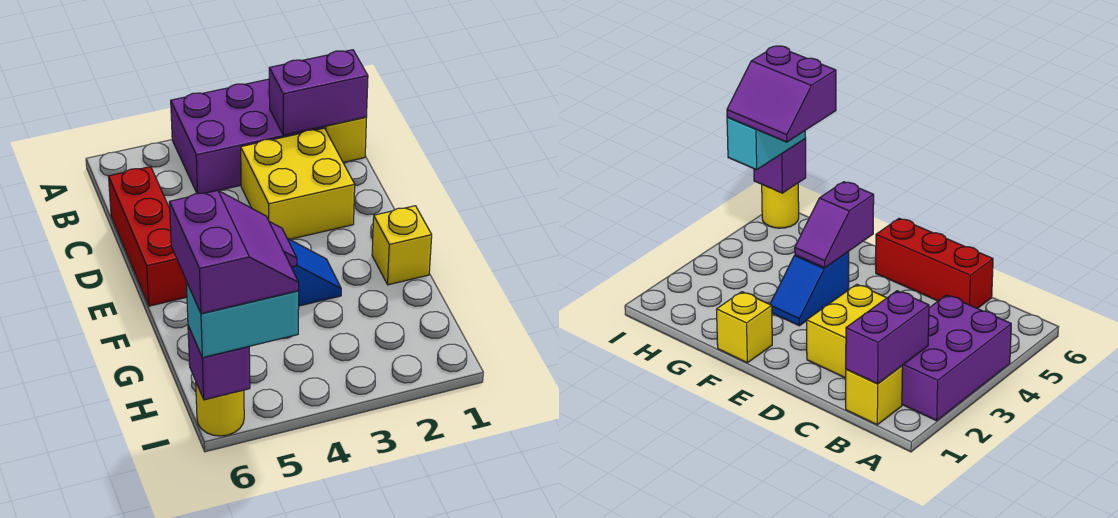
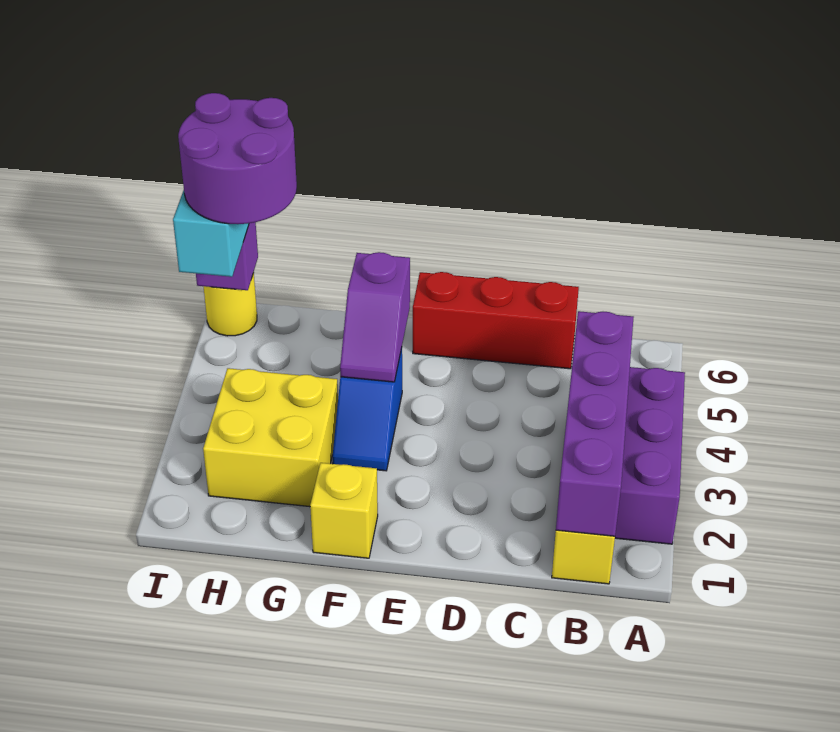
purple 1x2 brick [269,50,368,135] -> purple 1x4 brick [556,311,634,536]
yellow 2x2 brick [241,128,355,239] -> yellow 2x2 brick moved to [203,368,338,507]
purple 2x2 slope [169,190,299,314] -> purple 2x2 round brick [178,93,297,224]

